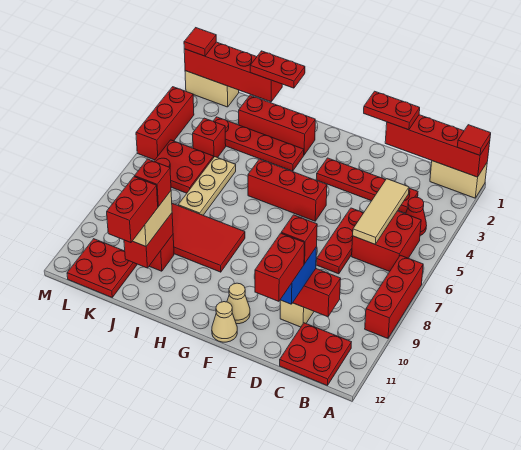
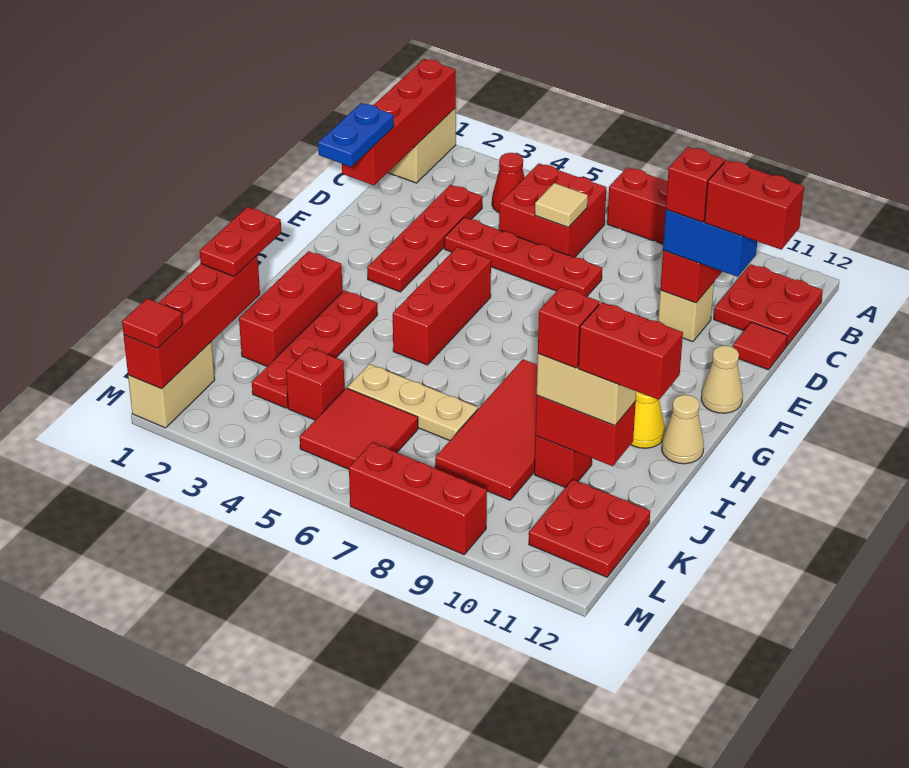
red 1x1 tile [457,125,491,155] -> red 1x1 tile moved to [733,322,787,370]
tan 1x3 tile [353,179,409,244] -> tan 1x1 tile [535,183,588,228]
red 1x2 plate [364,91,420,130] -> blue 1x2 plate [318,103,394,167]
red 1x3 plate [316,208,363,274] -> red 1x4 plate [444,217,602,296]
tan 1x1 cone [227,283,250,324] -> tan 1x1 cone moved to [662,395,704,464]
none -> yellow 1x1 cone [631,391,665,448]
red 2x2 plate [154,140,214,193] -> red 2x2 tile [300,388,418,469]
red 1x3 brick [136,87,194,160] -> red 1x3 brick moved to [349,442,487,555]

